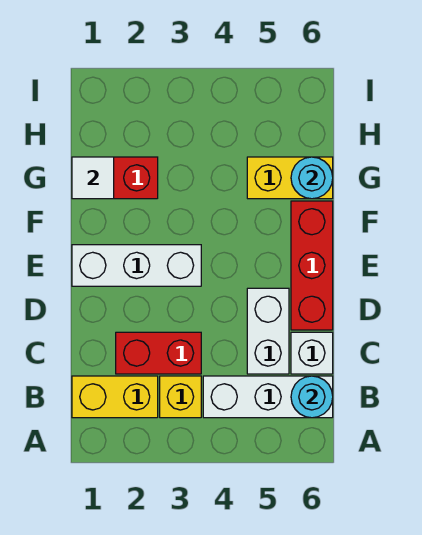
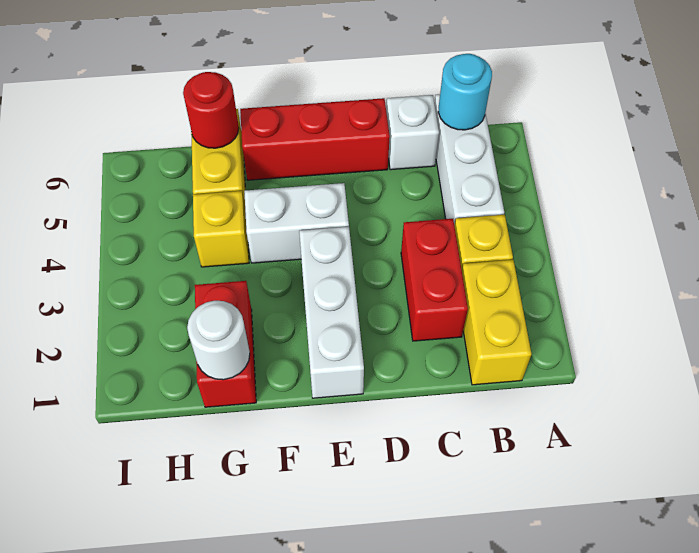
white 1x2 brick [247,288,289,374] -> white 1x2 brick moved to [244,183,349,263]
white 1x1 tile [72,157,114,199] -> white 1x1 round brick [187,301,250,380]
none -> yellow 1x1 brick [193,191,249,267]
cyan 1x1 round brick [291,157,333,199] -> red 1x1 round brick [183,72,239,148]

